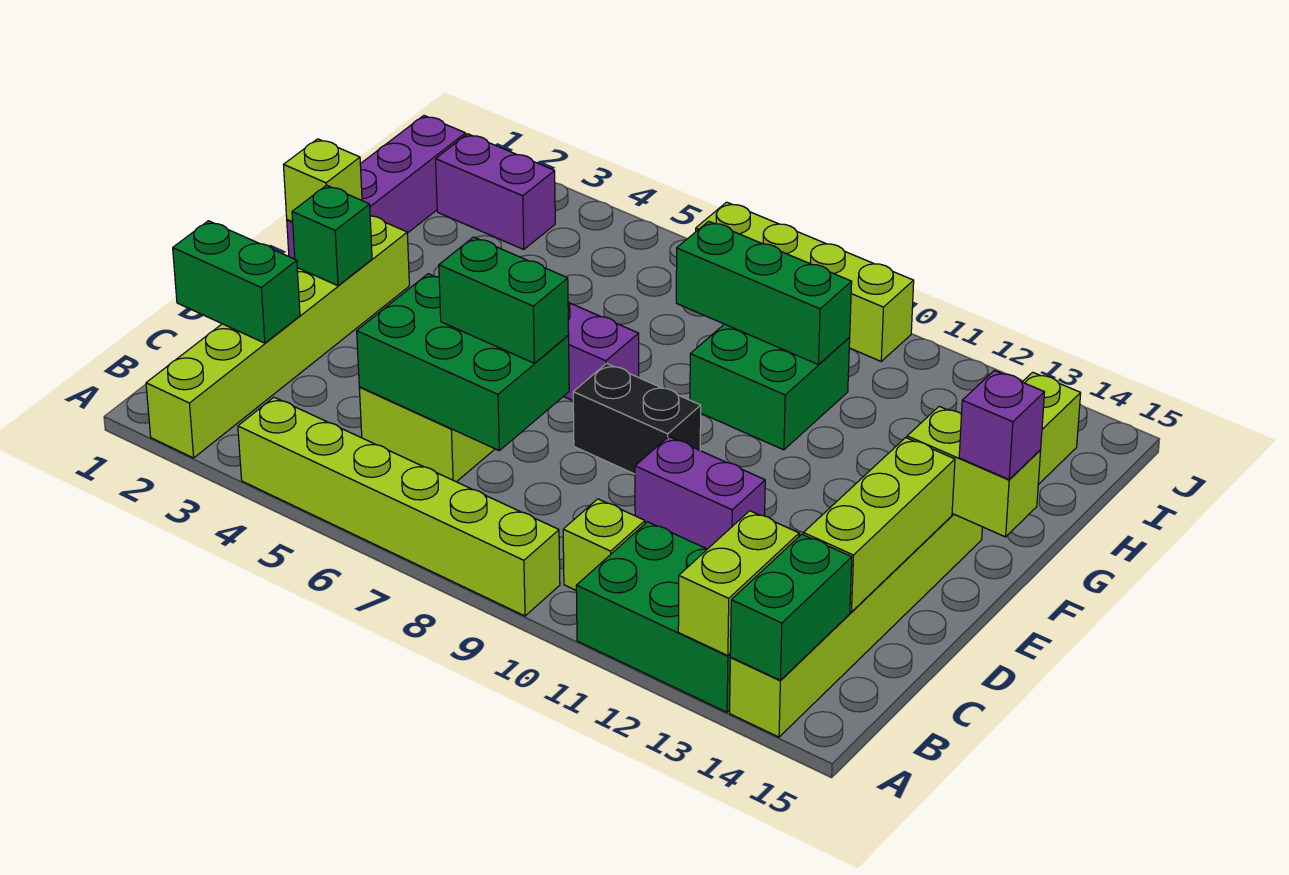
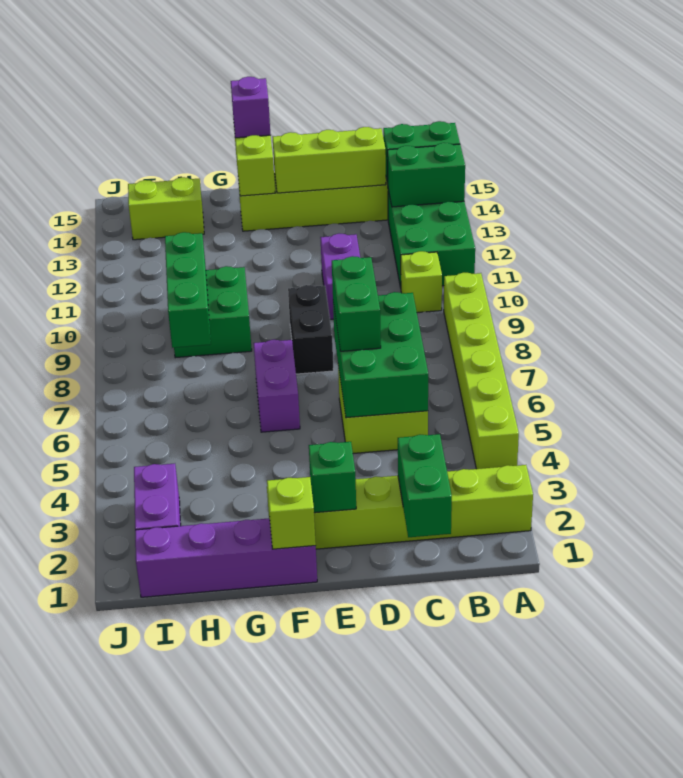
lime 1x2 brick [678,511,799,656] -> green 1x2 brick [387,143,465,207]
lime 1x4 brick [696,202,914,361] -> none

